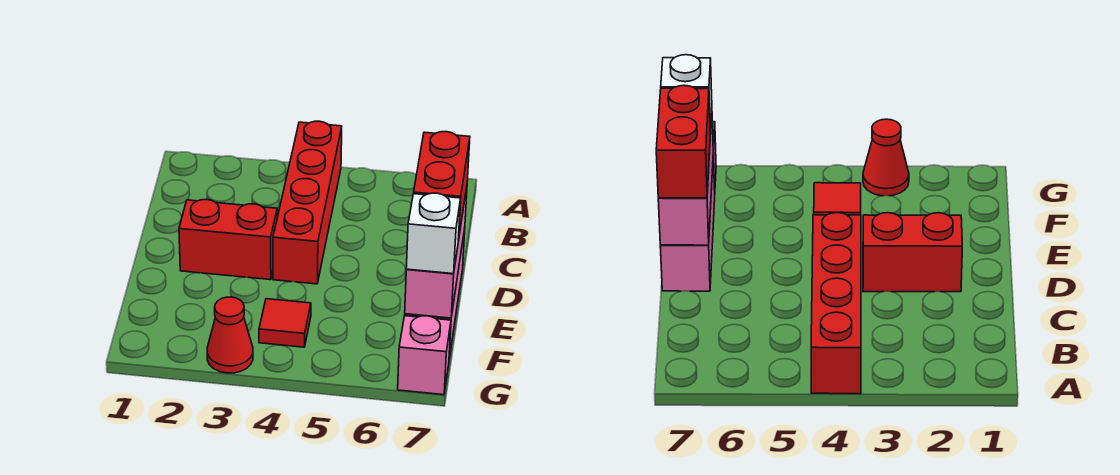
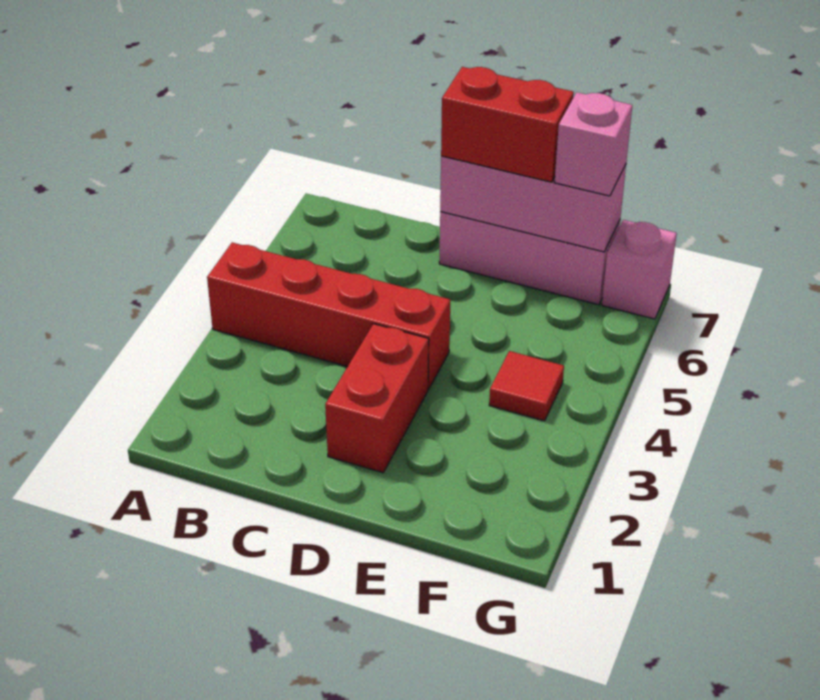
white 1x1 brick [406,193,461,274] -> pink 1x1 brick [555,92,632,196]
red 1x1 cone [207,297,253,373] -> none

